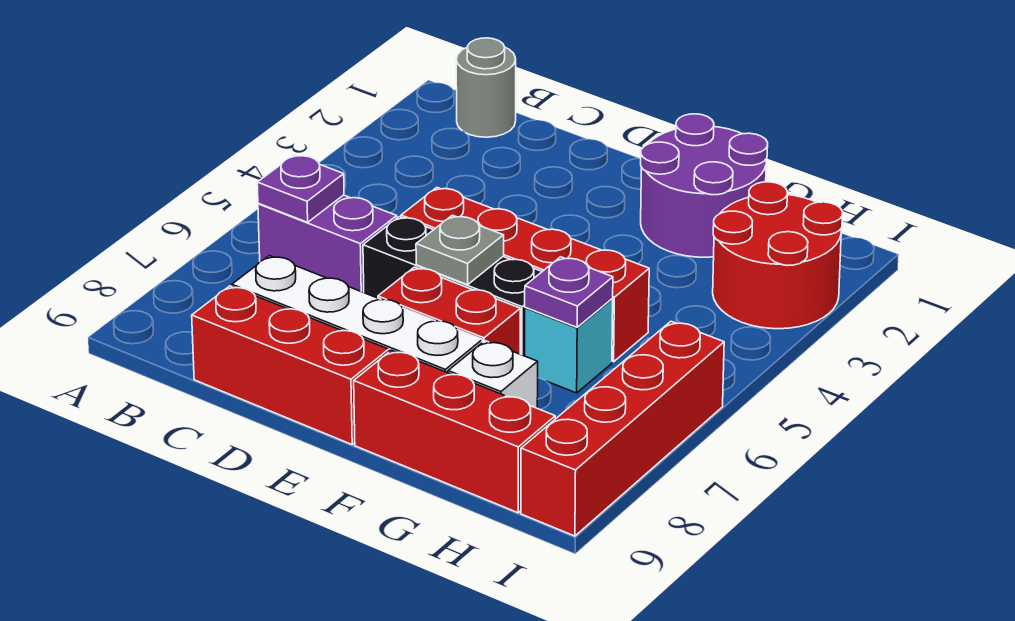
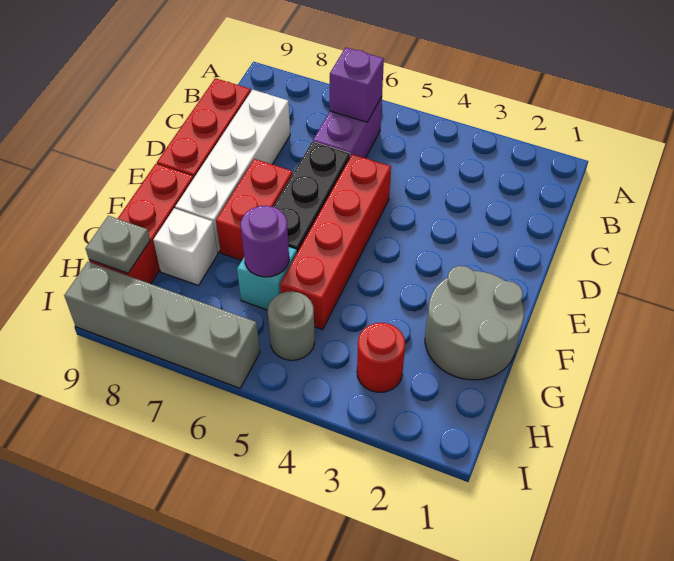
grey 1x1 round brick [456,38,516,137] -> grey 1x1 round brick moved to [268,291,315,360]
purple 1x1 plate [257,155,344,222] -> purple 1x1 brick [330,47,384,122]
grey 1x1 plate [416,215,504,285] -> grey 1x1 plate moved to [85,216,150,273]
purple 2x2 round brick [641,114,768,257] -> grey 2x2 round brick [425,266,524,380]
purple 1x1 plate [525,257,613,327] -> purple 1x1 round brick [241,206,289,277]
red 2x2 round brick [713,182,843,329] -> red 1x1 round brick [357,323,405,392]
red 1x4 brick [521,321,724,536] -> grey 1x4 brick [64,262,260,388]

